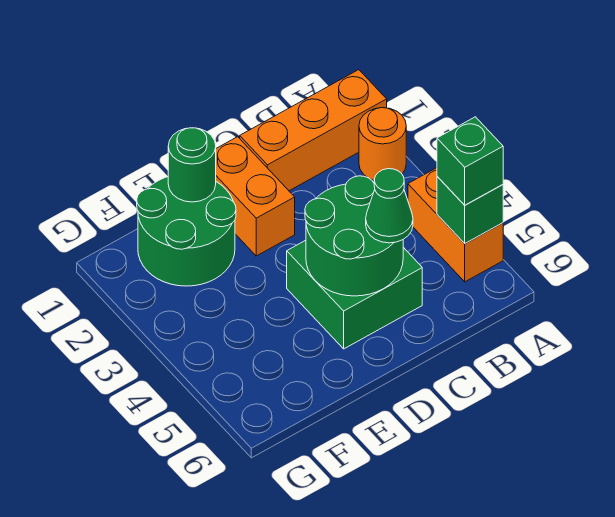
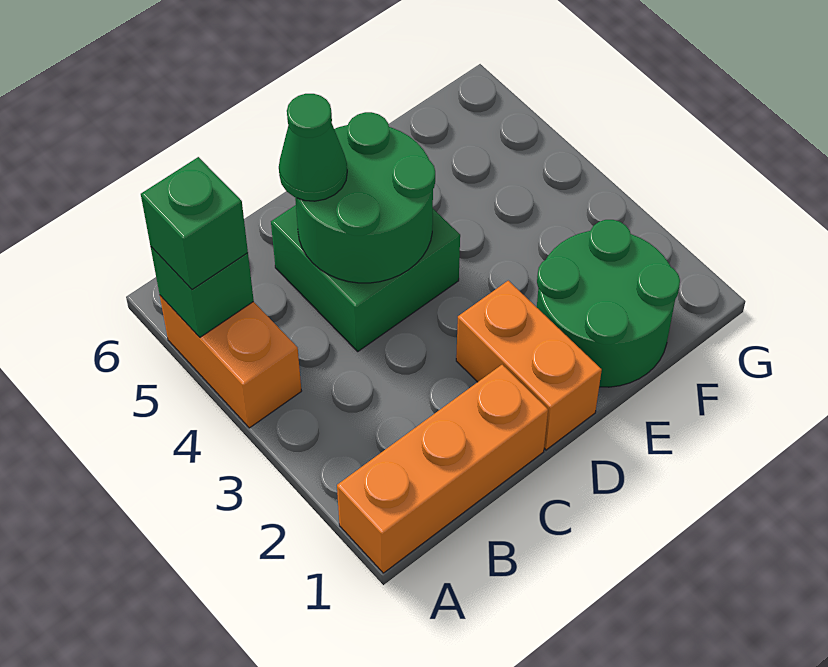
orange 1x1 round brick [359,108,406,180] -> none
green 1x1 round brick [168,128,216,202] -> none

